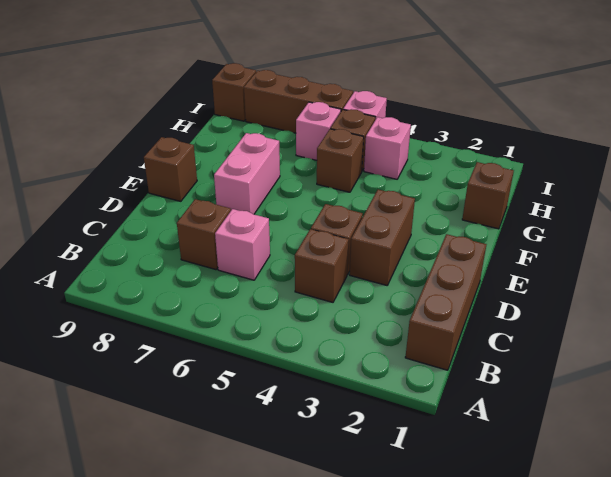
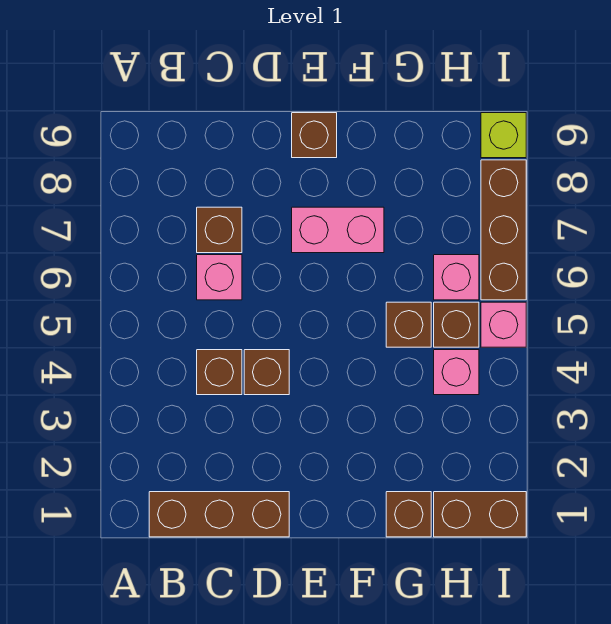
brown 1x2 brick [350,190,415,285] -> brown 1x2 brick moved to [434,492,526,537]
brown 1x1 brick [212,63,256,121] -> lime 1x1 brick [481,113,526,158]

